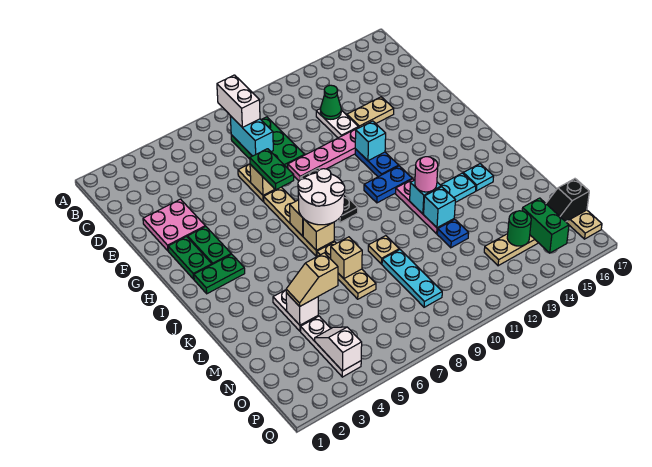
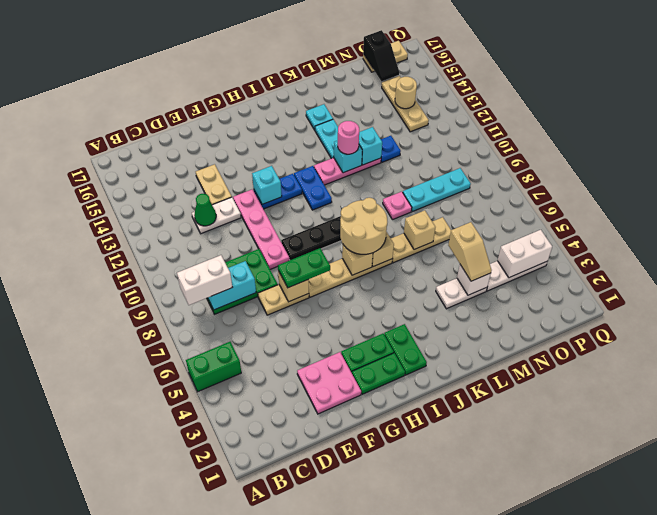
white 2x2 round brick [298,169,345,225] -> tan 2x2 round brick [340,198,387,254]
tan 1x1 plate [368,236,399,264] -> pink 1x1 plate [383,192,412,220]
white 1x2 slope [315,327,362,371] -> white 1x2 brick [498,230,552,278]
green 1x1 round brick [507,211,531,246] -> tan 1x1 round brick [395,77,417,109]
green 1x2 brick [522,198,569,253] -> green 1x2 brick moved to [186,342,241,392]

